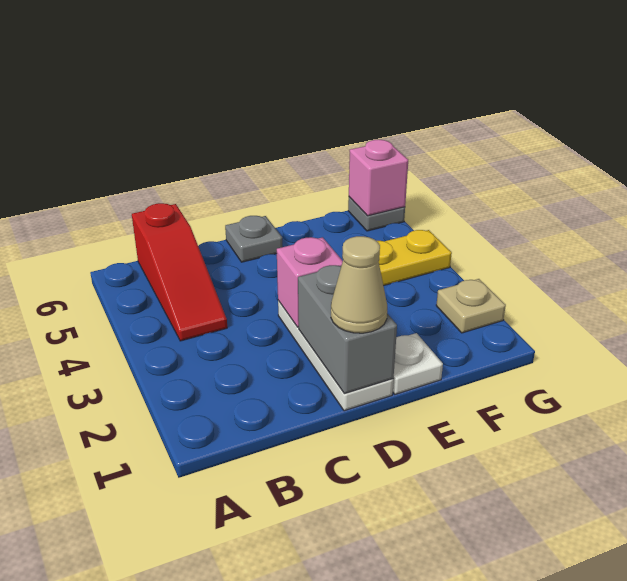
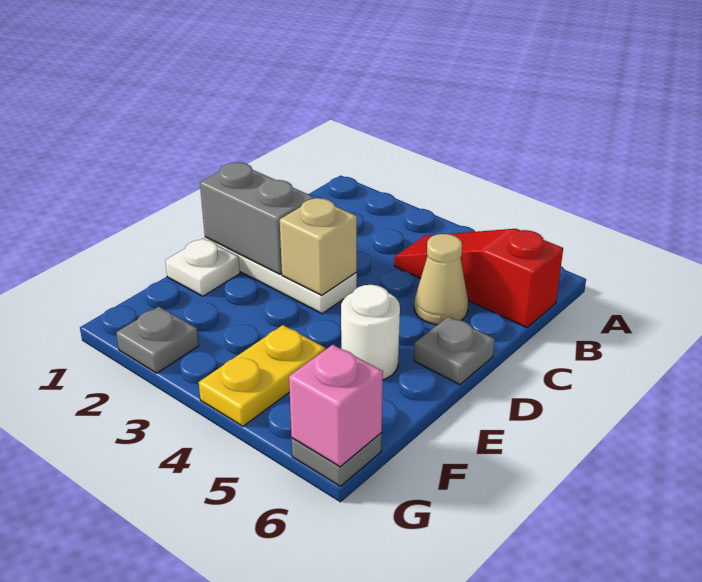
tan 1x1 cone [331,236,387,333] -> tan 1x1 cone moved to [414,234,468,325]
pink 1x1 brick [277,237,343,327] -> tan 1x1 brick [280,198,357,295]
none -> white 1x1 round brick [341,285,400,380]
tan 1x1 plate [436,279,506,333] -> grey 1x1 plate [116,307,199,373]

